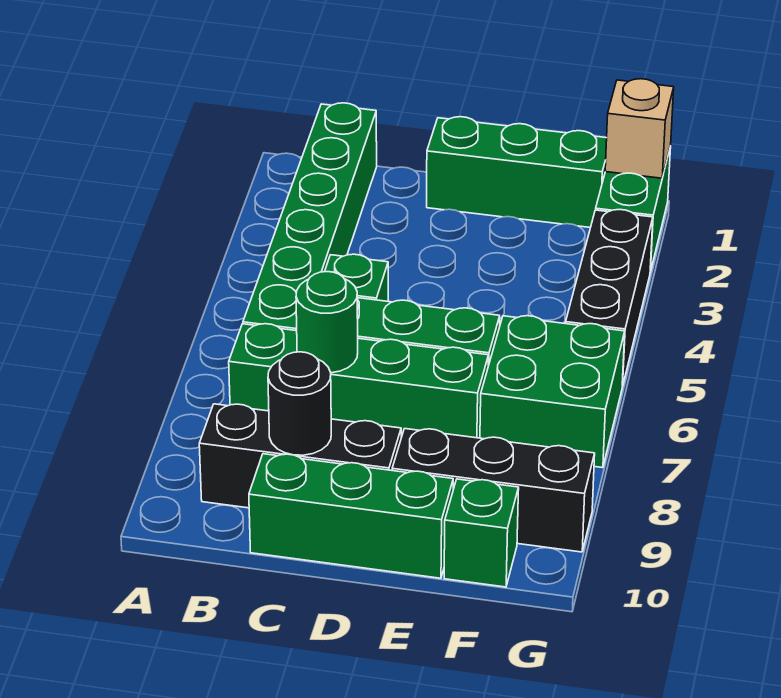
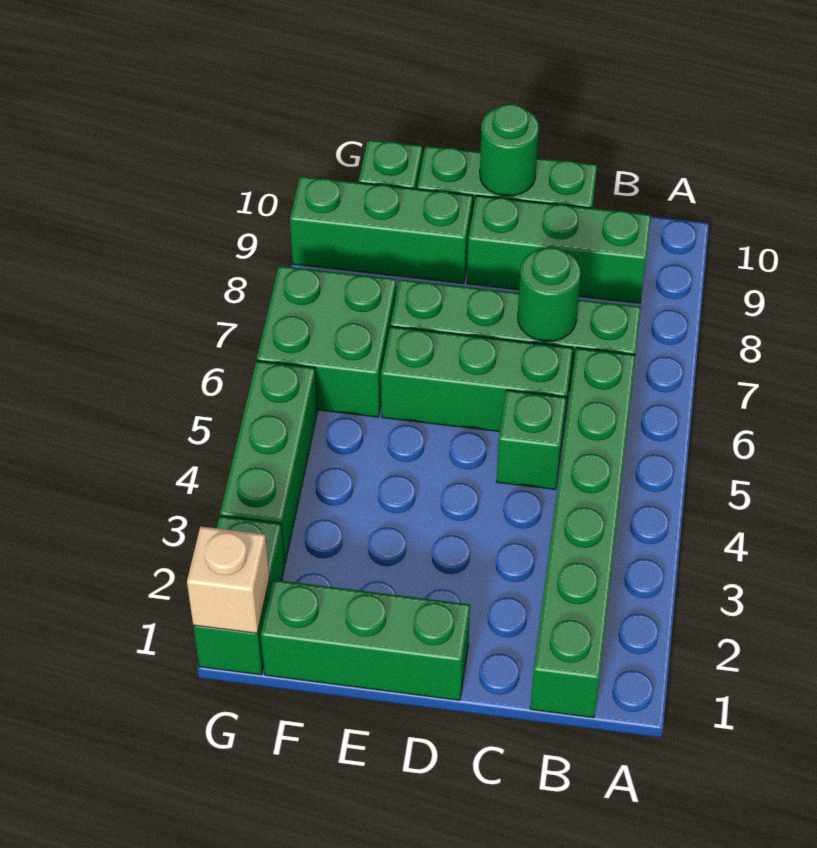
black 1x3 brick [199,404,401,508] -> green 1x3 brick [467,196,651,303]
black 1x1 round brick [268,352,331,455] -> none
none -> green 1x1 round brick [480,104,539,196]
black 1x3 brick [392,429,595,552] -> green 1x3 brick [290,176,473,284]
black 1x3 brick [566,209,653,387] -> green 1x3 brick [220,361,318,563]

